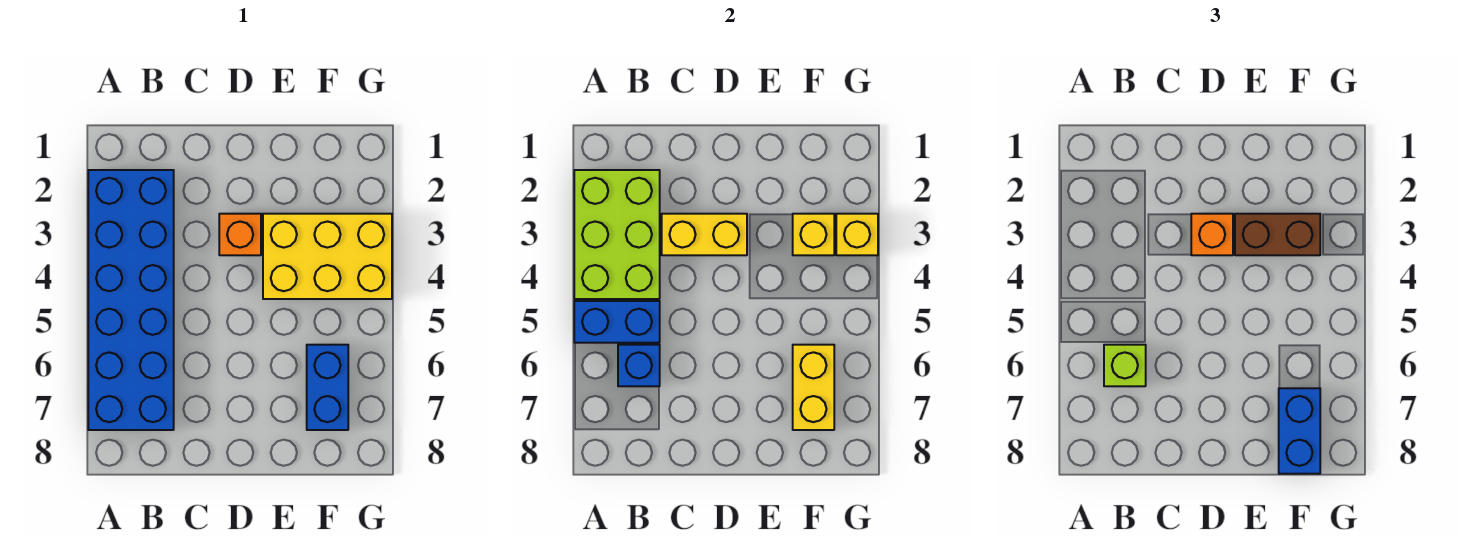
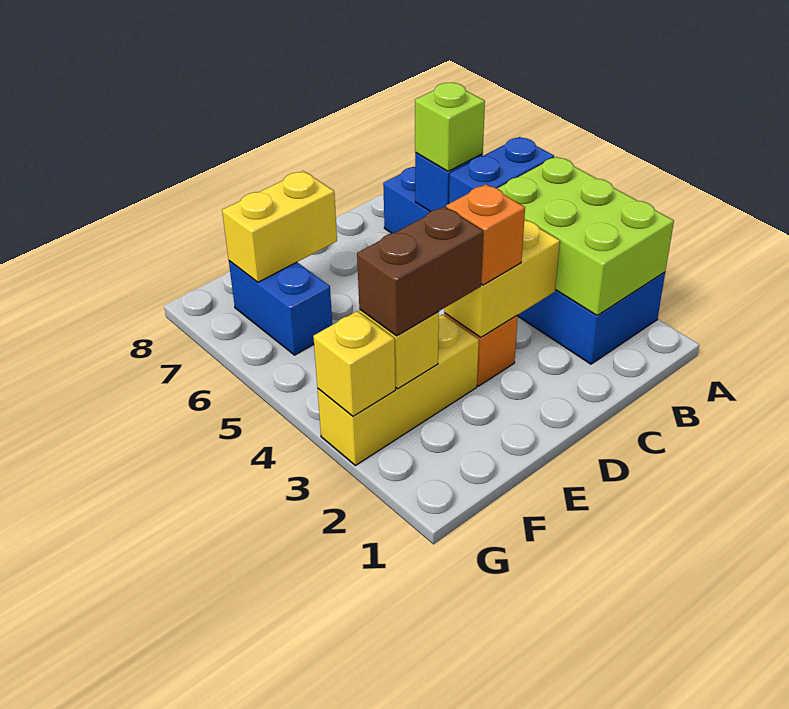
yellow 2x3 brick [263,214,392,299] -> yellow 1x3 brick [318,315,479,466]
yellow 1x2 brick [793,345,834,430] -> yellow 1x2 brick turned to [222,171,337,282]
blue 1x2 brick [1279,388,1320,474] -> none

